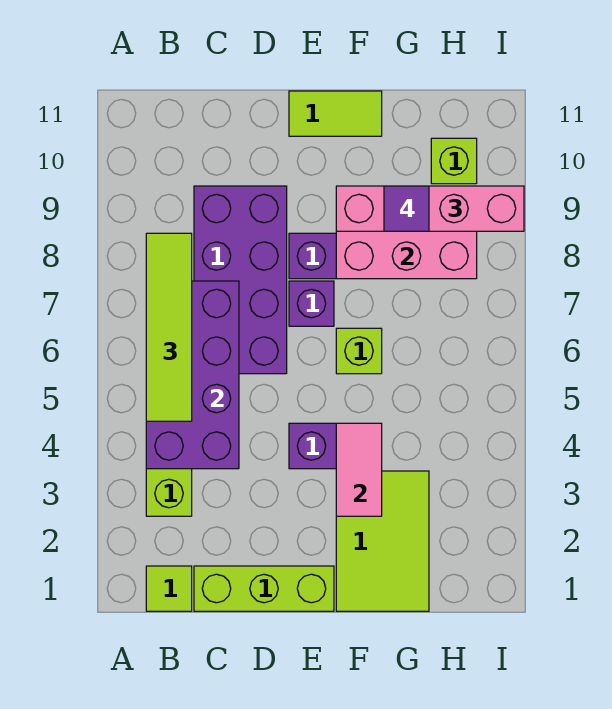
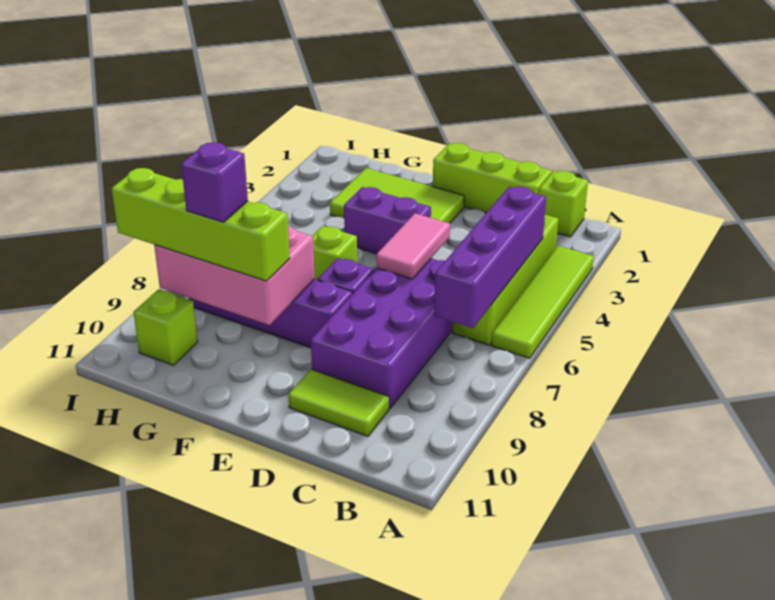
lime 1x1 tile [146,566,192,611] -> lime 1x1 brick [539,171,588,237]
purple 2x4 brick [146,281,239,469] -> purple 1x4 brick [434,186,546,328]
lime 1x4 tile [146,233,192,421] -> lime 1x4 tile moved to [492,246,594,358]
lime 1x2 tile [289,91,382,136] -> lime 1x2 tile moved to [288,369,389,436]
lime 2x3 tile [336,471,429,611] -> lime 2x3 tile turned to [330,168,464,223]
pink 1x2 tile [336,423,382,516] -> pink 1x2 tile moved to [376,213,450,279]
pink 1x4 brick [336,186,524,231] -> lime 1x4 brick [111,168,290,281]
purple 1x1 tile [384,186,429,231] -> purple 1x1 brick [181,142,248,222]

